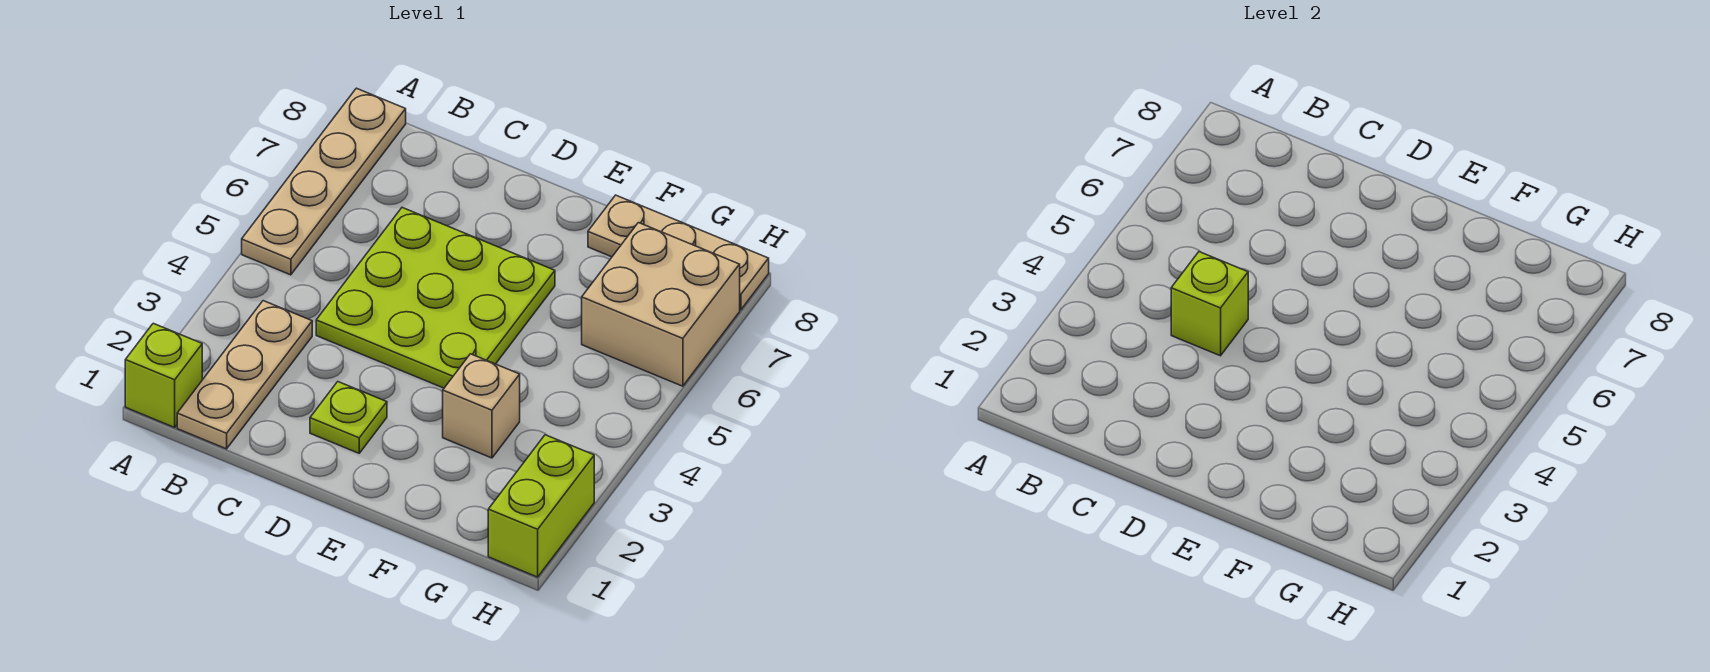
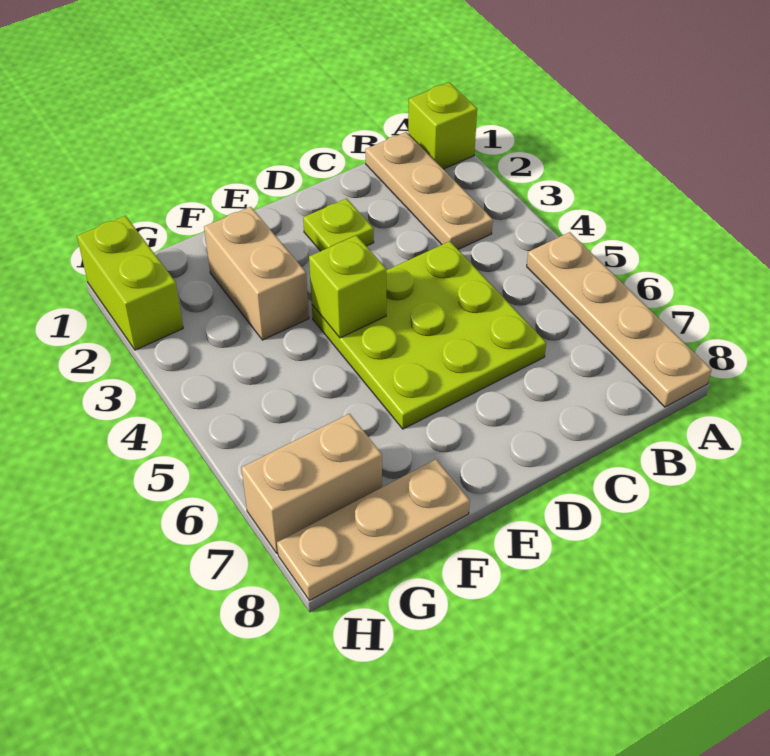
lime 1x1 brick [1171,252,1248,356] -> lime 1x1 brick moved to [309,235,386,338]
tan 1x1 brick [443,354,520,458] -> tan 1x2 brick [204,207,309,340]
tan 2x2 brick [582,223,740,386] -> tan 1x2 brick [241,414,382,553]

